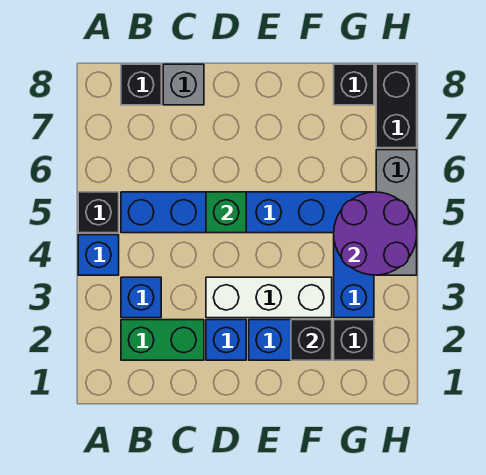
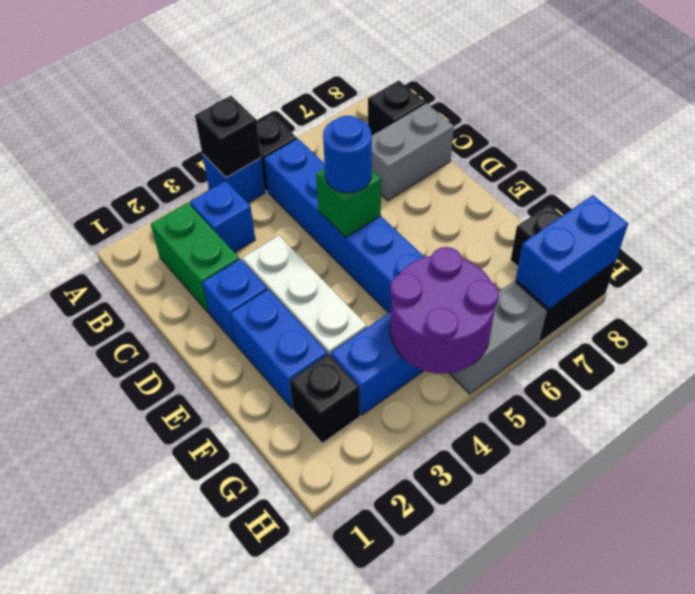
grey 1x1 brick [163,64,204,105] -> grey 1x2 brick [372,103,454,201]
none -> blue 1x1 round brick [323,116,372,193]
black 1x1 brick [291,320,332,360] -> black 1x1 brick moved to [195,96,261,177]
grey 1x3 brick [376,150,417,275] -> grey 1x2 brick [449,281,547,394]
none -> blue 1x2 brick [516,195,628,309]

